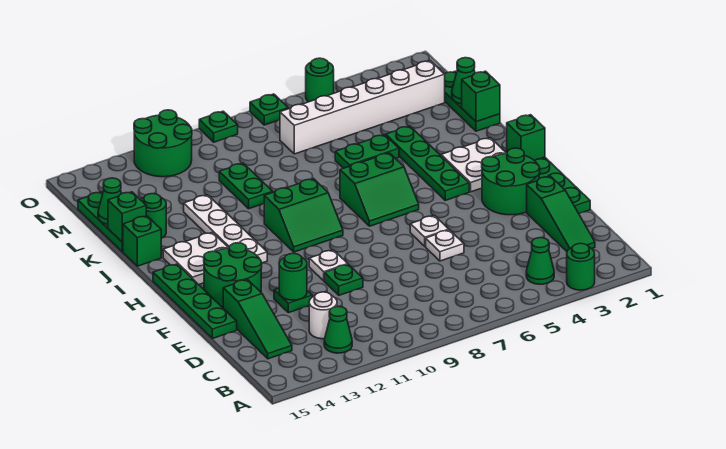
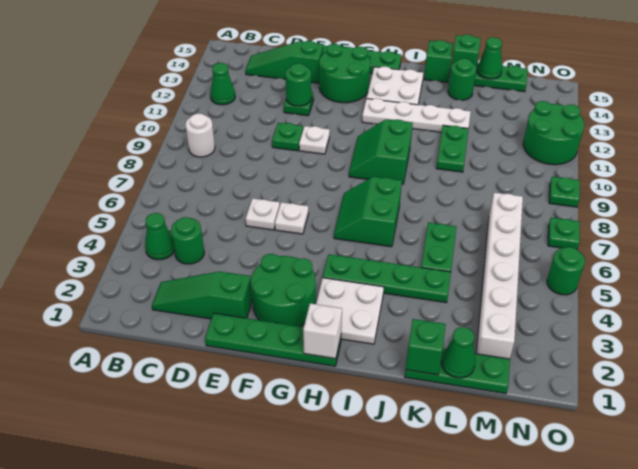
green 1x1 round brick [567,243,595,290] -> green 1x1 round brick moved to [171,217,204,264]
white 1x1 round brick [309,292,337,339] -> white 1x1 round brick moved to [185,114,215,157]
green 1x1 brick [507,115,545,161] -> white 1x1 brick [303,303,342,359]
green 1x2 plate [219,163,273,209] -> green 1x2 plate turned to [436,125,469,172]

